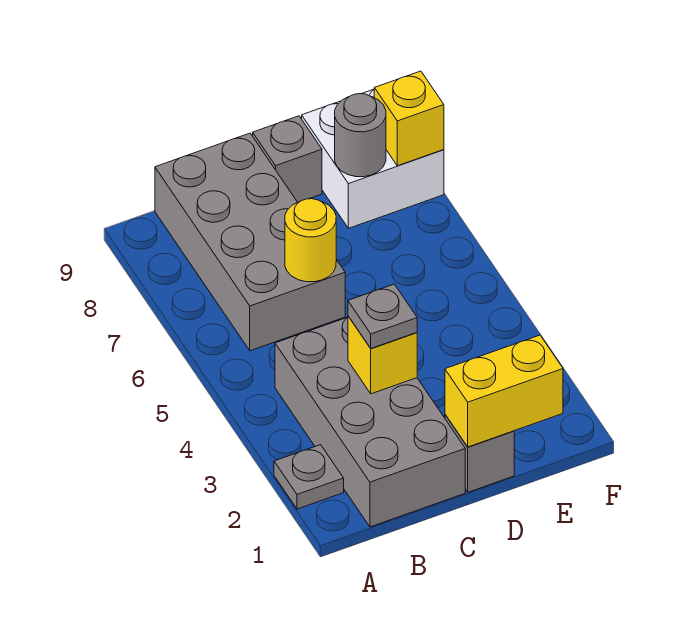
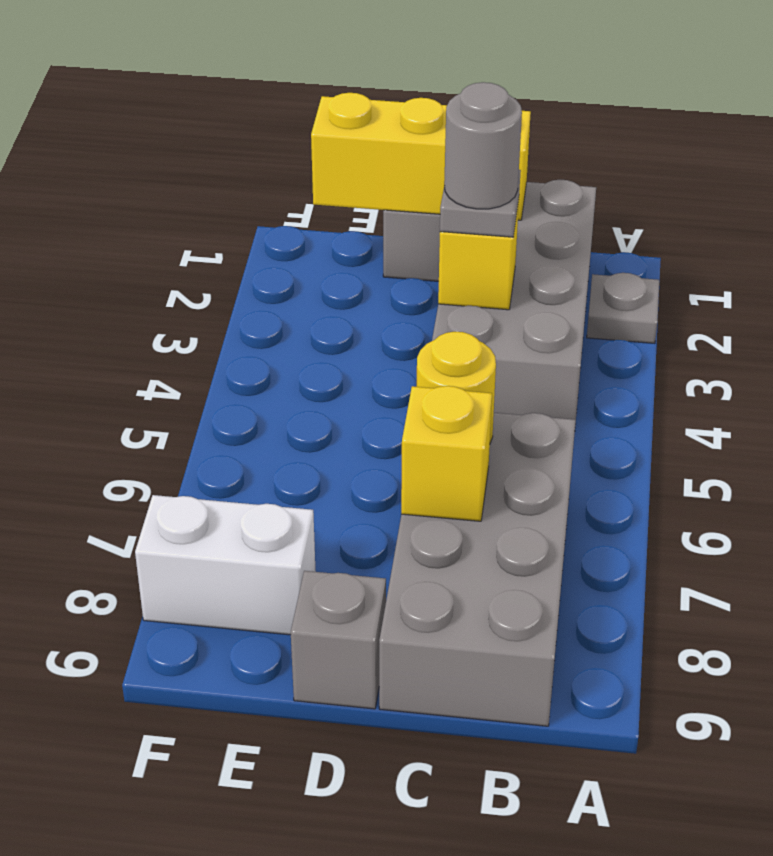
yellow 1x2 brick [445,335,563,447] -> yellow 1x3 brick [311,93,531,220]
white 2x2 brick [302,89,444,228] -> white 1x2 brick [135,495,316,635]
grey 1x1 round brick [335,94,386,177] -> grey 1x1 round brick moved to [444,82,522,209]
yellow 1x1 brick [374,71,444,166] -> yellow 1x1 brick moved to [401,386,492,521]

